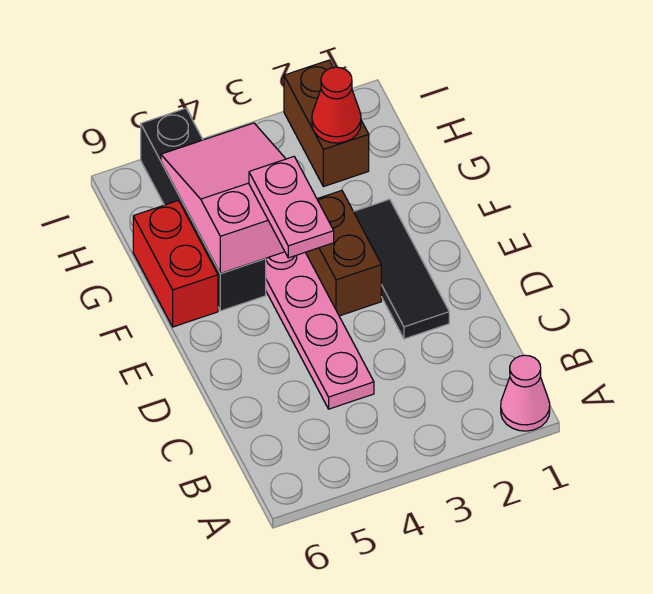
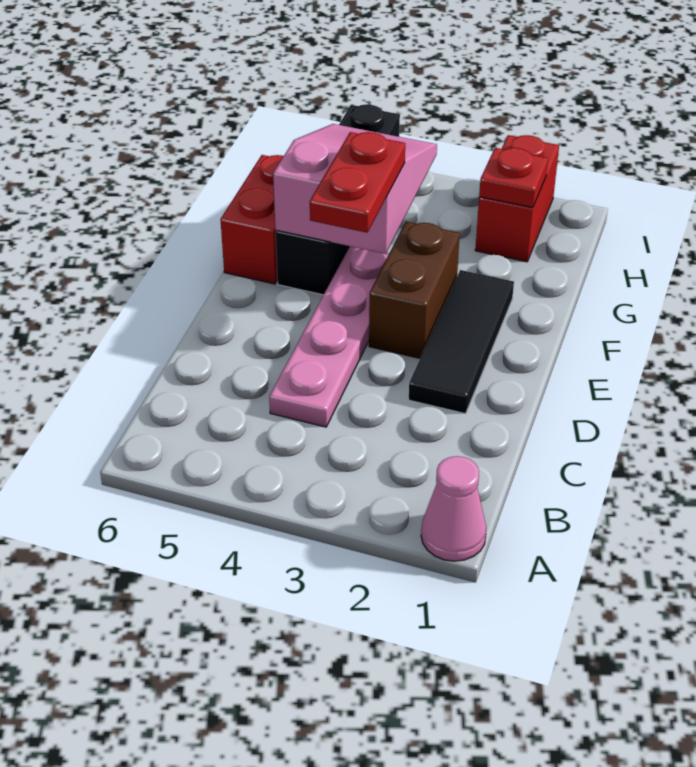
pink 1x2 plate [249,157,334,258] -> red 1x2 plate [310,132,405,233]
brown 1x2 brick [284,60,369,187] -> red 1x2 brick [475,135,559,262]
red 1x1 cone [312,67,361,143] -> red 1x1 plate [479,148,548,208]

